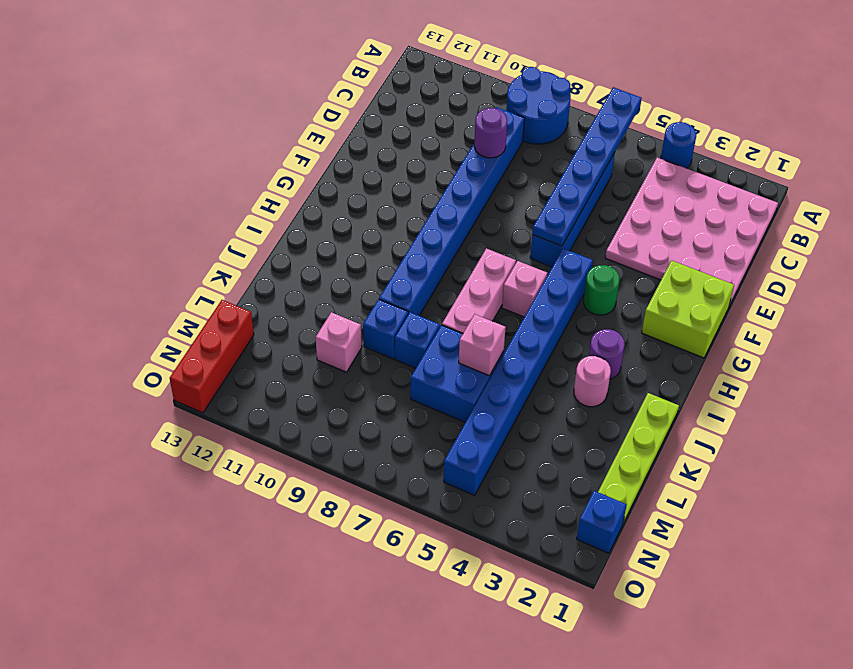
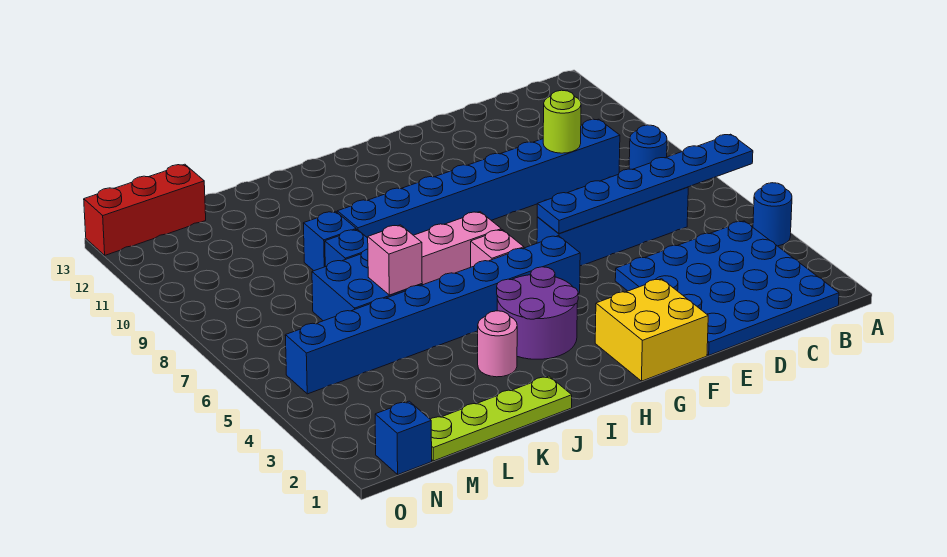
blue 2x2 round brick [506,67,571,144] -> blue 1x1 round brick [629,125,667,169]
pink 4x4 plate [605,158,778,306] -> blue 4x4 plate [615,221,839,355]
purple 1x1 round brick [474,108,507,158] -> lime 1x1 round brick [543,90,581,153]
lime 2x2 brick [642,260,734,358] -> yellow 2x2 brick [595,279,708,381]
green 1x1 round brick [584,265,620,315] -> none
purple 1x1 round brick [589,329,625,379] -> purple 2x2 round brick [497,267,578,359]
pink 1x1 brick [316,312,362,372] -> none

